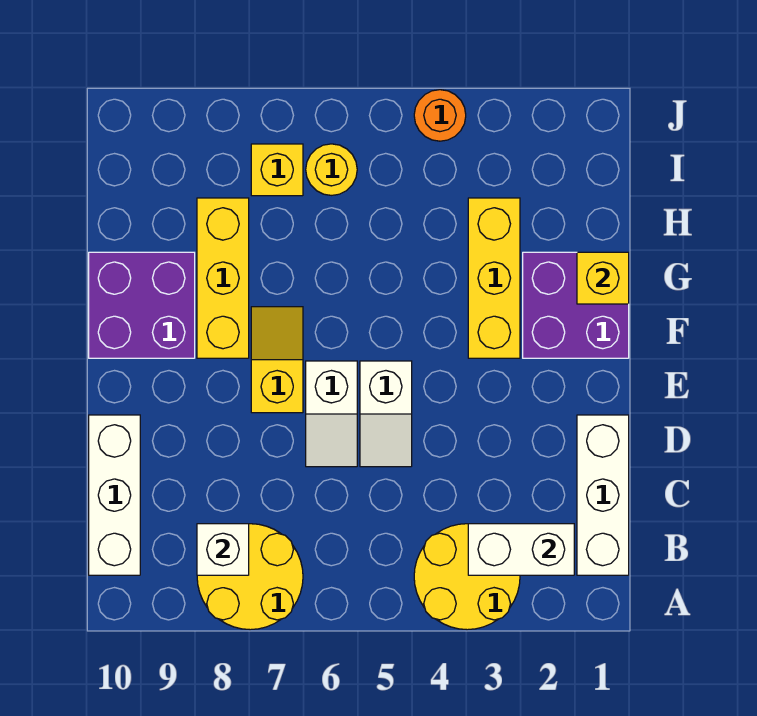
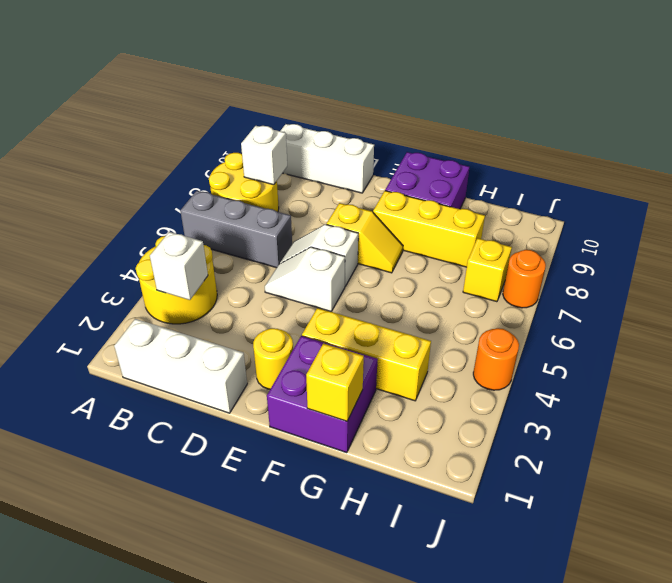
none -> grey 1x3 brick [180,191,292,268]
white 1x2 brick [468,524,574,575] -> white 1x1 brick [150,232,208,300]
yellow 1x1 round brick [306,144,357,195] -> yellow 1x1 round brick moved to [253,328,293,389]
none -> orange 1x1 round brick [503,250,546,308]

